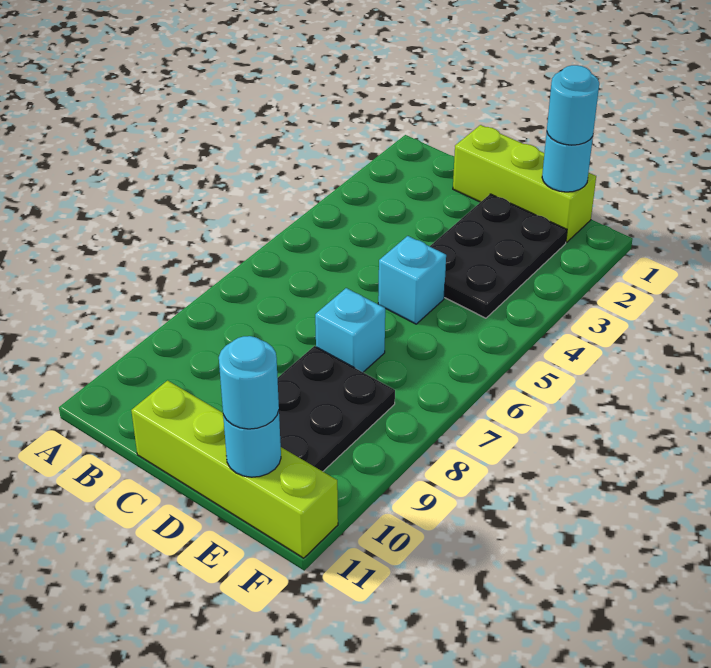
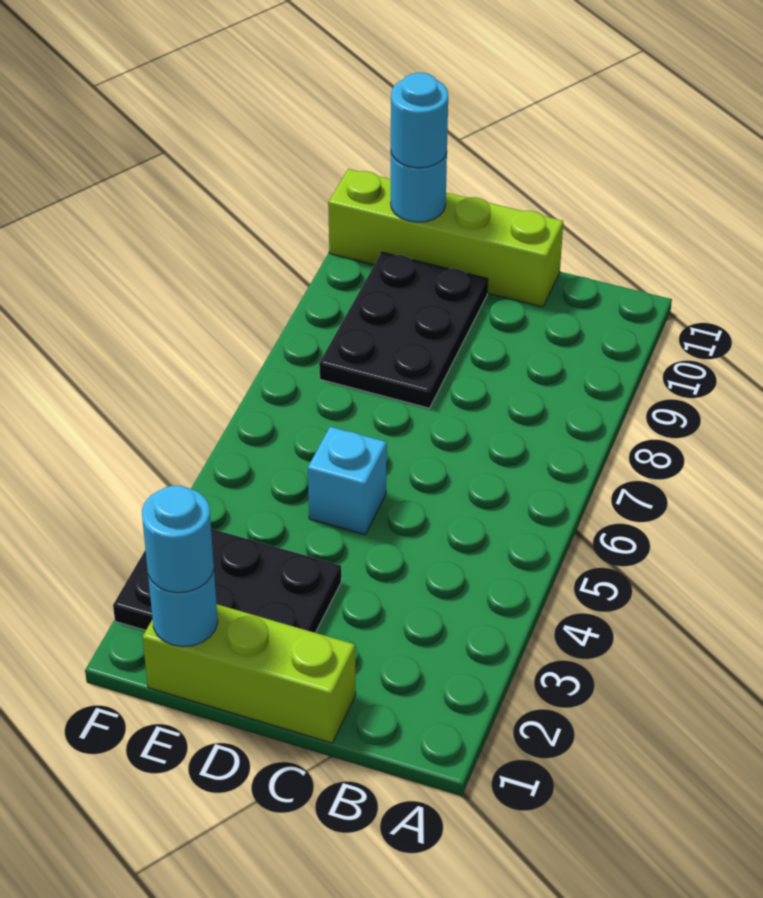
black 2x3 plate [430,194,567,318] -> black 2x3 plate turned to [113,529,341,633]
cyan 1x1 brick [315,288,385,372] -> none

